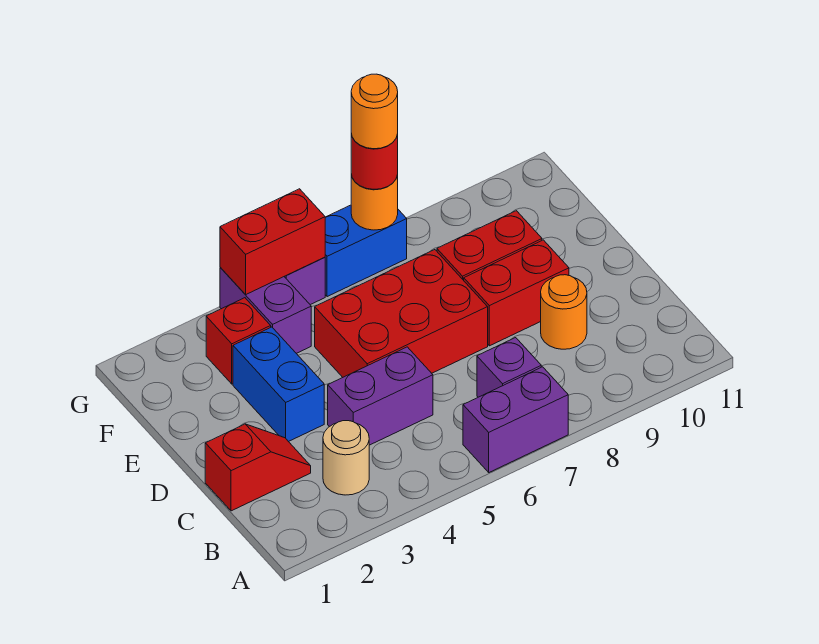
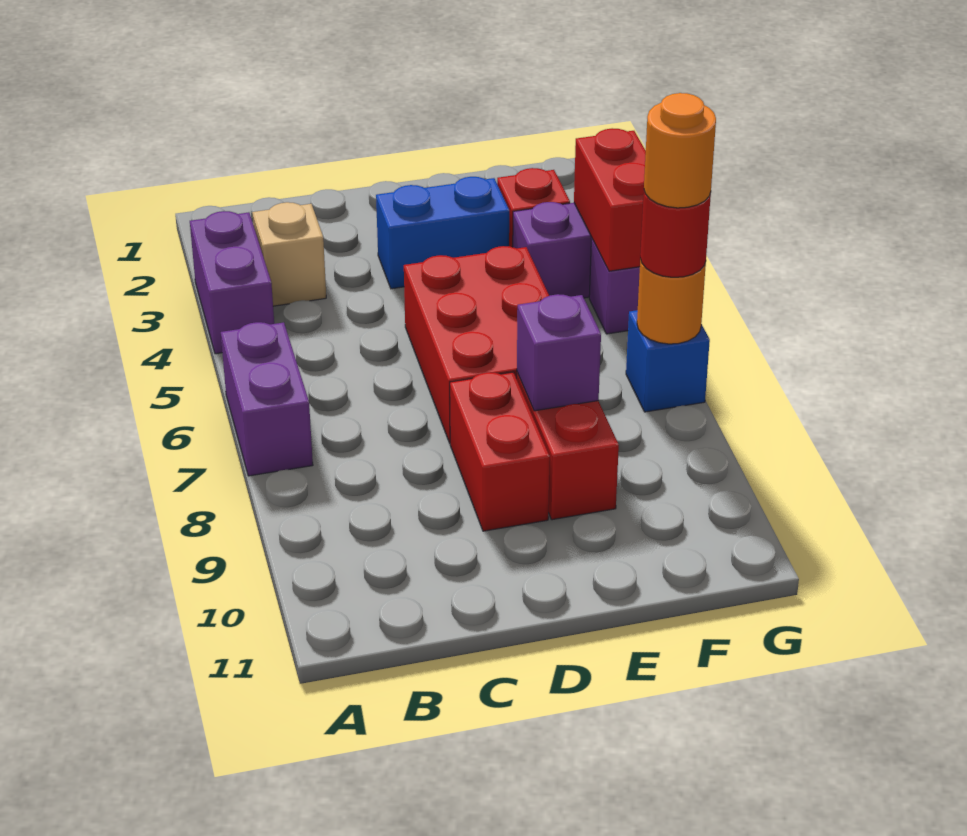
tan 1x1 round brick [323,421,369,495] -> tan 1x1 brick [252,202,326,306]
purple 1x1 brick [477,338,541,397] -> purple 1x1 brick moved to [517,294,601,411]
red 1x2 slope [205,424,311,511] -> none
purple 1x2 brick [328,347,433,445] -> purple 1x2 brick moved to [190,211,274,354]
orange 1x1 round brick [541,275,587,349] -> none
blue 1x2 brick [325,205,407,297] -> blue 1x1 brick [626,310,710,412]

